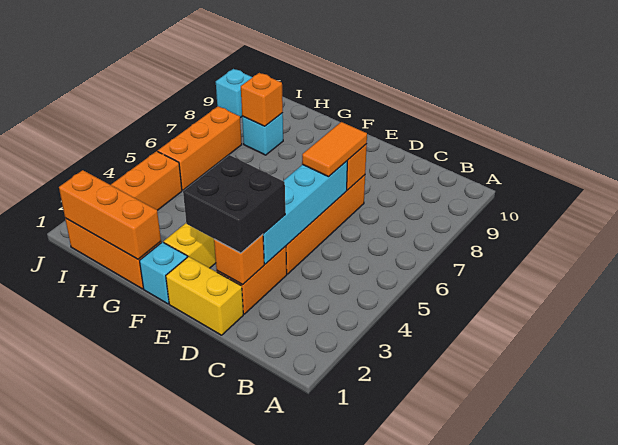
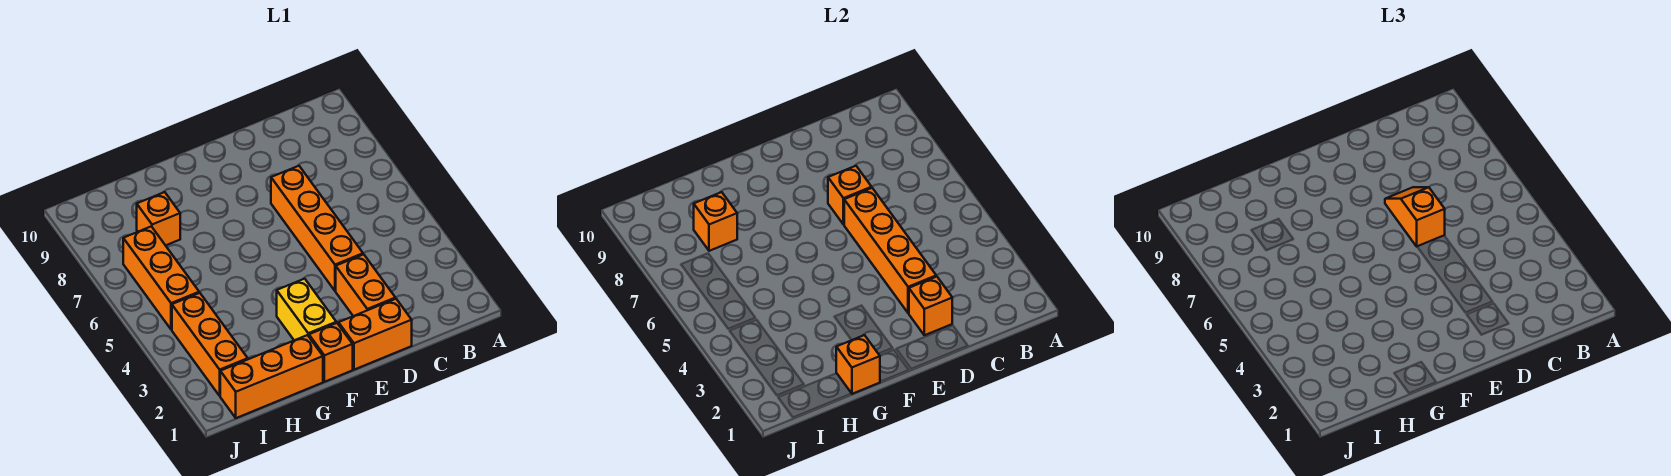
yellow 1x2 brick [166,256,243,335] -> orange 1x2 brick [339,299,412,370]
black 2x2 brick [183,155,285,253] -> none
cyan 1x4 brick [263,161,347,264] -> orange 1x4 brick [844,188,936,313]
orange 1x2 tile [302,122,367,177] -> orange 1x2 slope [1385,187,1445,246]
cyan 1x1 brick [140,242,187,304] -> orange 1x1 brick [309,323,353,382]
orange 1x3 brick [59,170,161,259] -> orange 1x1 brick [836,335,880,394]
cyan 1x1 brick [242,113,283,155] -> orange 1x1 brick [137,192,180,245]
cyan 1x1 brick [216,69,252,118] -> none

